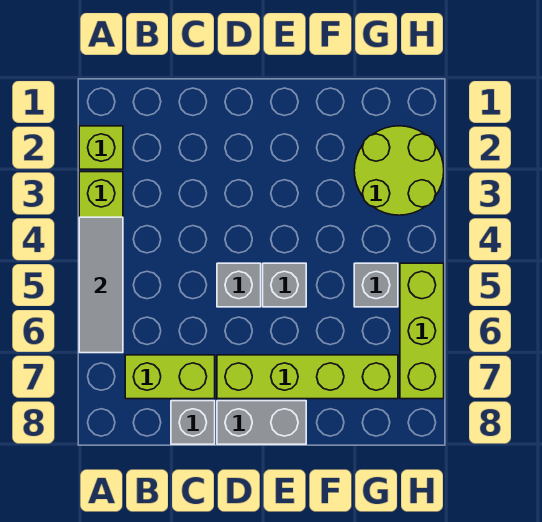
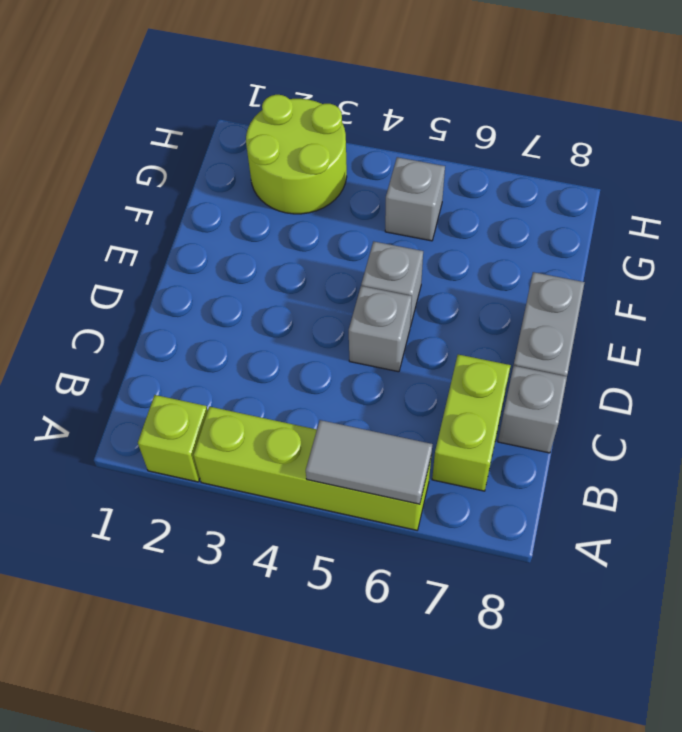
grey 1x3 tile [79,217,123,353] -> grey 1x2 tile [306,420,432,504]
lime 1x4 brick [217,355,398,399] -> none
lime 1x3 brick [400,263,444,399] -> none

